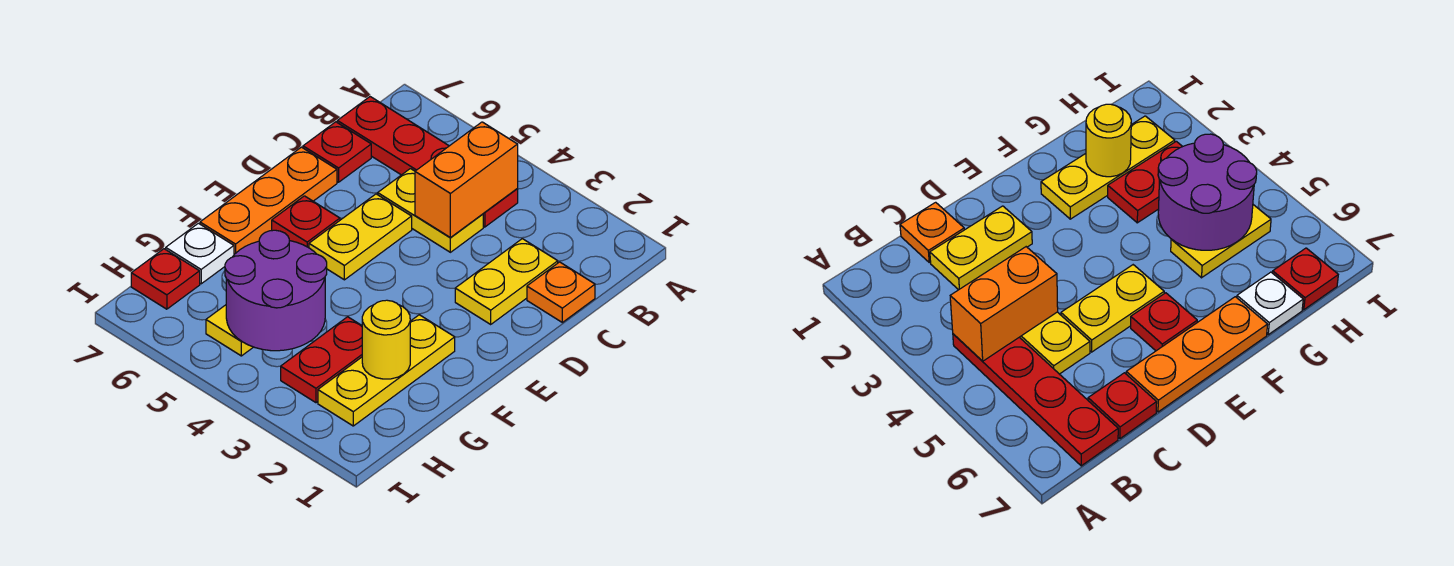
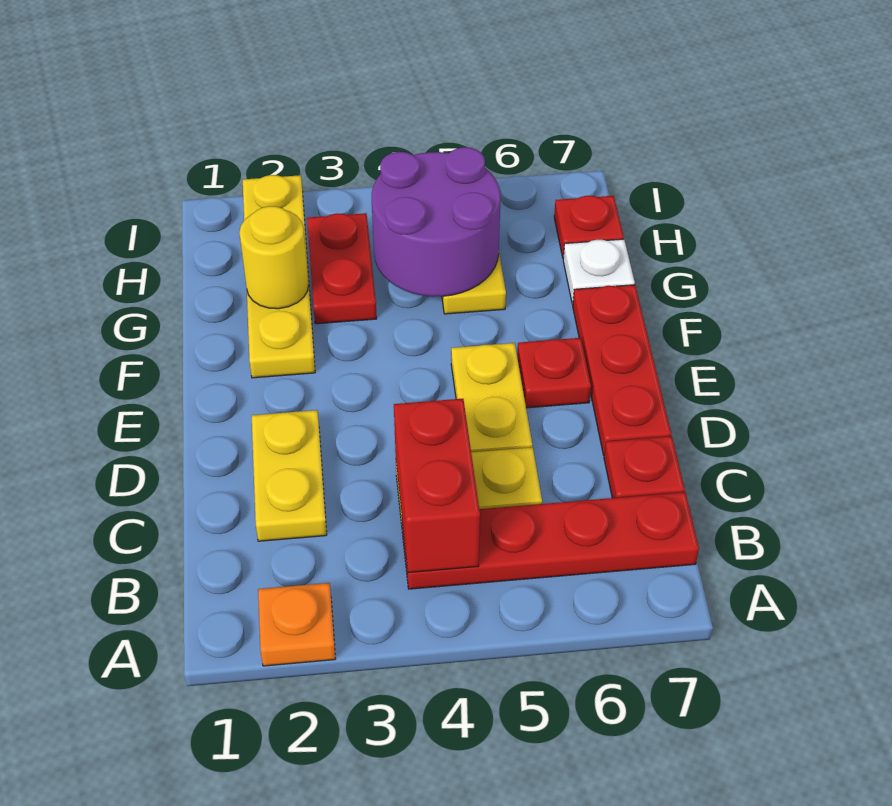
orange 1x2 brick [415,122,518,238] -> red 1x2 brick [394,399,480,573]
orange 1x1 plate [527,262,595,322] -> orange 1x1 plate moved to [258,583,335,666]
orange 1x3 plate [200,147,337,254] -> red 1x3 plate [573,285,671,455]
yellow 1x3 plate [318,315,455,426] -> yellow 1x4 plate [243,175,315,378]

